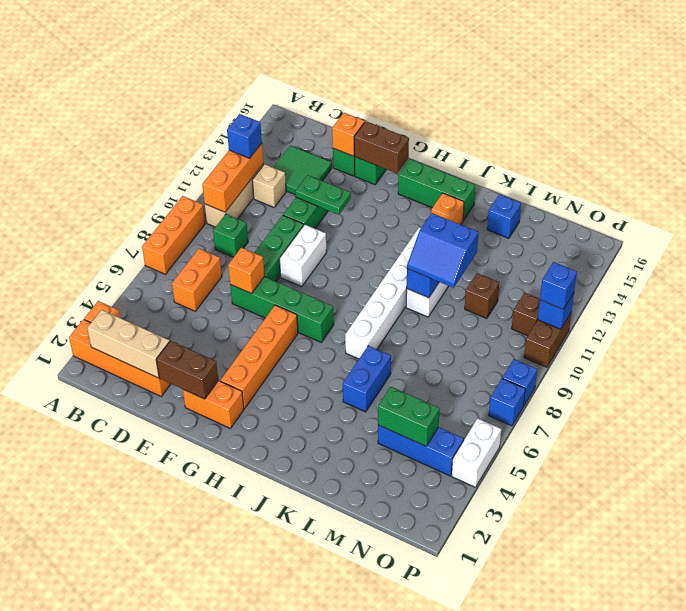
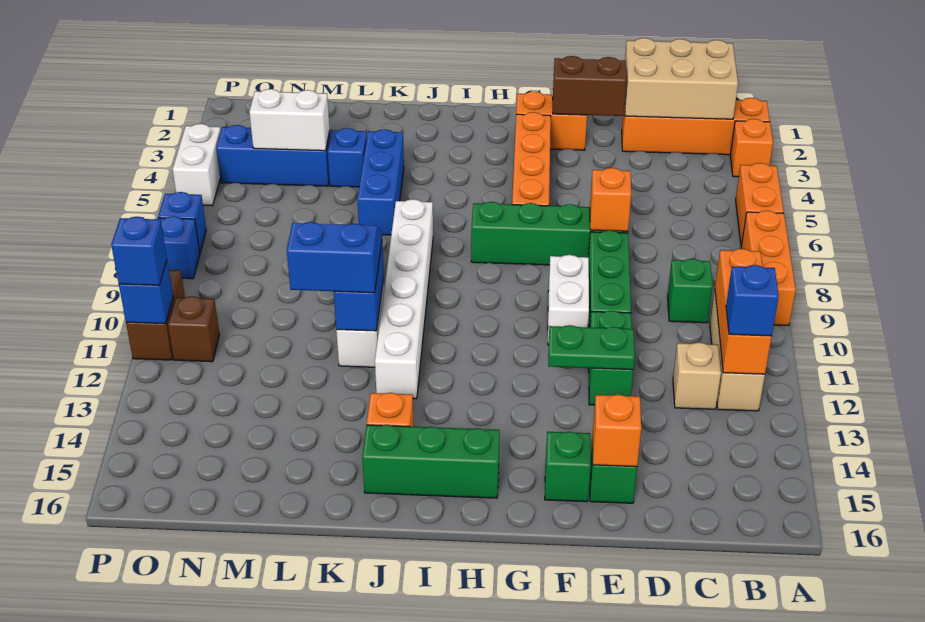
tan 1x3 brick [87,310,170,378] -> tan 2x3 brick [625,38,738,119]
orange 1x2 brick [172,249,222,311] -> orange 1x2 brick moved to [736,163,784,245]
green 2x2 tile [273,146,332,195] -> none
brown 1x2 brick [354,121,409,173] -> none
blue 1x2 brick [343,346,391,412] -> blue 1x3 brick [357,129,404,235]
blue 1x1 brick [487,194,521,238] -> blue 1x1 brick moved to [328,128,367,187]
green 1x2 brick [378,387,439,446] -> white 1x2 brick [249,89,330,151]
brown 1x1 brick [465,273,499,319] -> none

